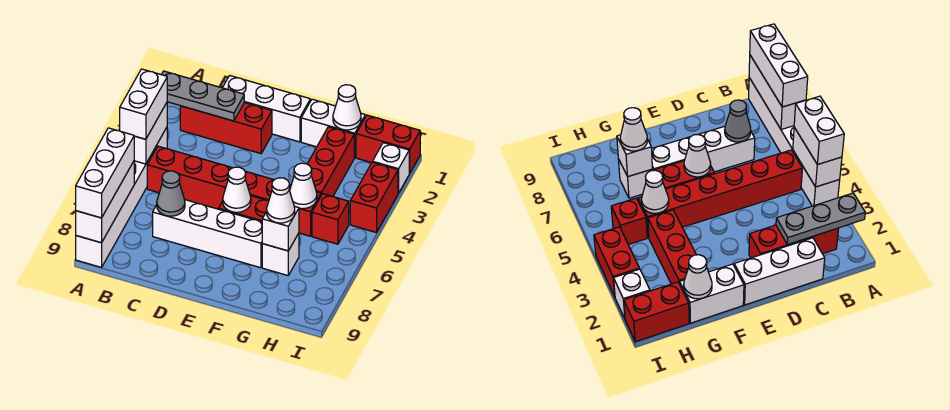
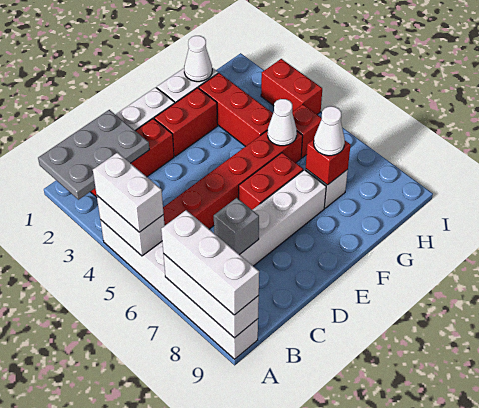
grey 1x3 plate [161,71,244,121] -> grey 2x3 plate [38,110,149,200]
grey 1x1 cone [157,171,185,216] -> grey 1x1 brick [214,198,259,255]
white 1x1 cone [223,167,251,212] -> none
white 1x1 brick [262,206,299,251] -> red 1x1 brick [306,139,351,185]
red 1x2 brick [356,115,420,173] -> red 1x2 brick moved to [154,88,218,156]
white 1x1 brick [373,143,409,193] -> none

